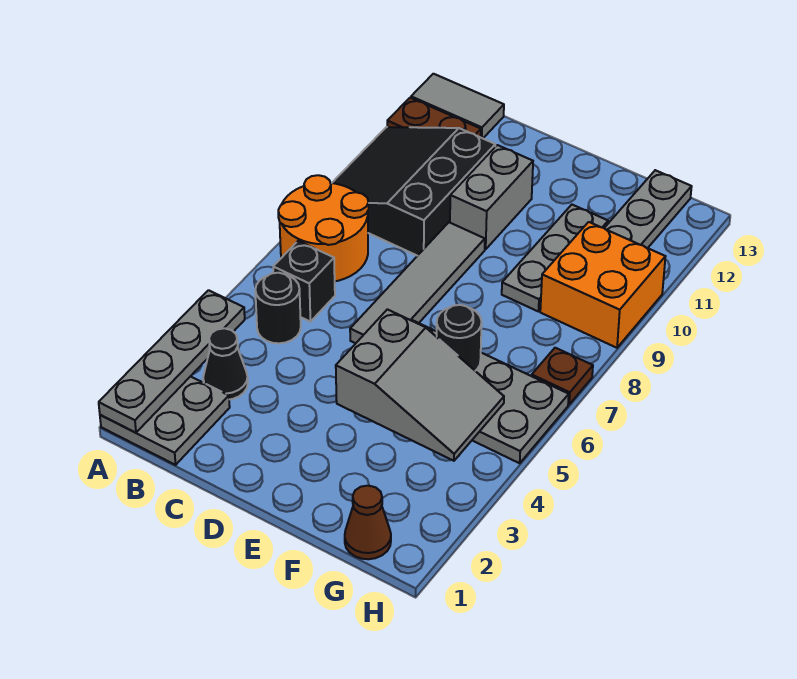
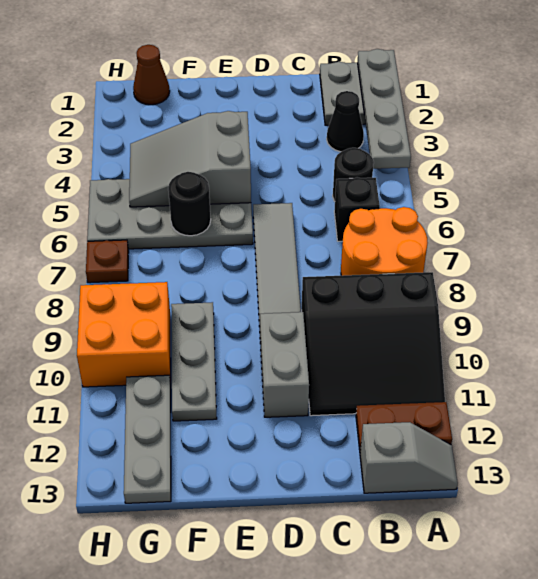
black 3x3 slope [332,127,495,256] -> black 3x3 slope turned to [302,272,445,416]
grey 1x2 tile [411,74,504,138] -> grey 1x2 slope [360,422,458,493]

